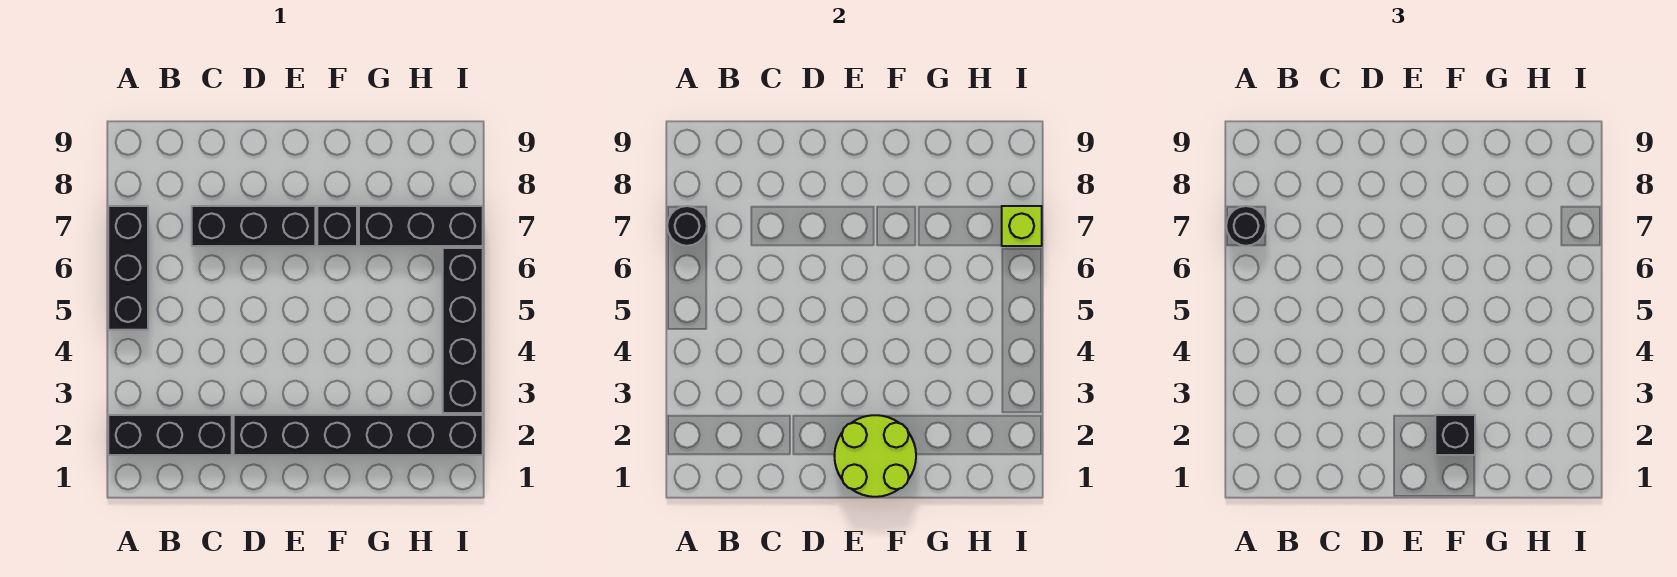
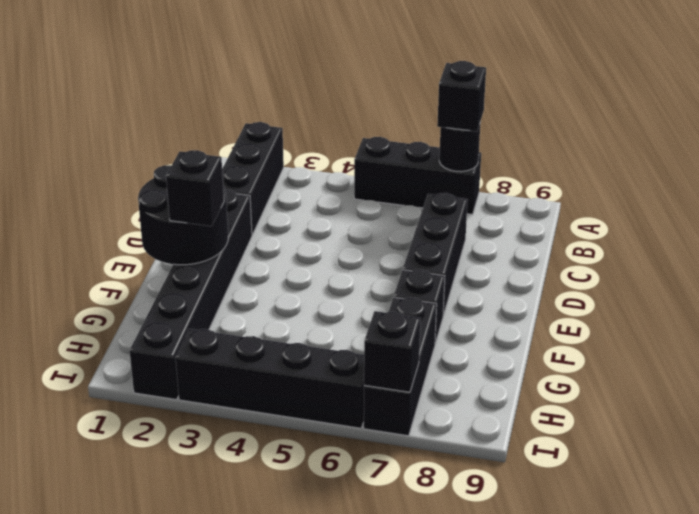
black 1x1 round brick [1226,206,1266,246] -> black 1x1 brick [437,61,486,131]
lime 2x2 round brick [835,415,916,497] -> black 2x2 round brick [138,165,228,265]
lime 1x1 brick [1002,206,1042,246] -> black 1x1 brick [364,311,420,392]

